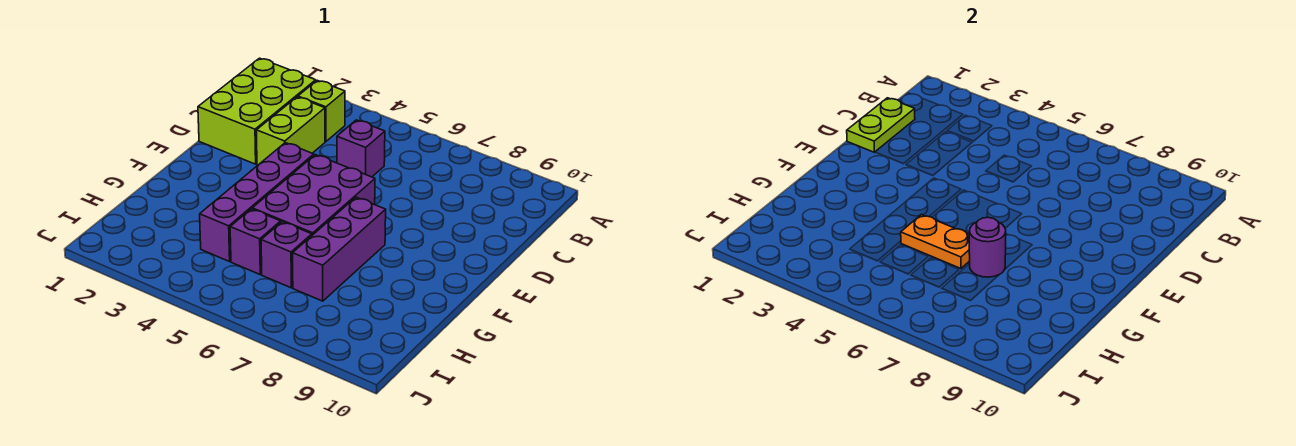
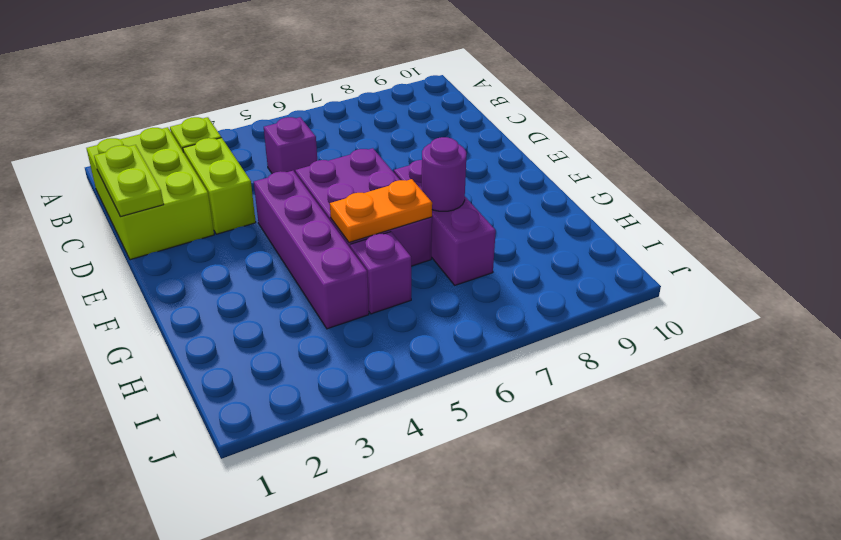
purple 1x1 brick [261,222,312,288] -> none

